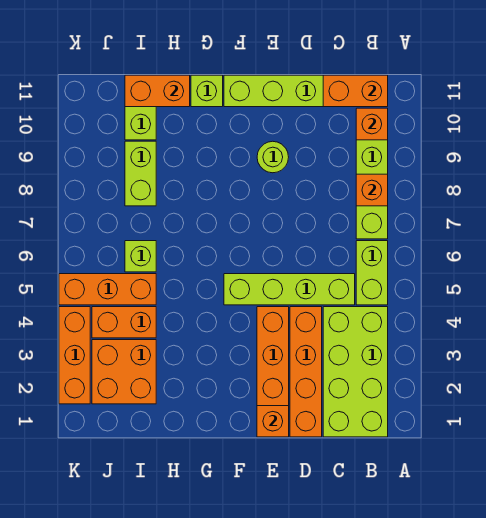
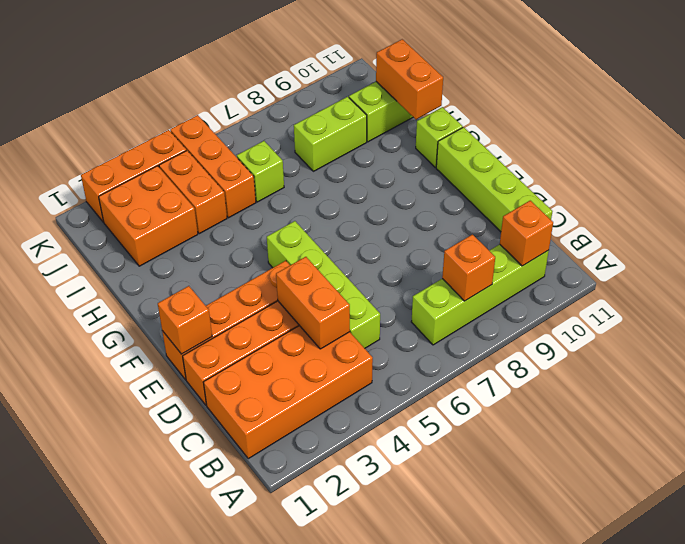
lime 2x4 brick [323,307,388,437] -> orange 2x4 brick [203,326,373,459]
lime 1x2 brick [356,241,388,305] -> none
orange 1x2 brick [323,75,388,107] -> orange 1x2 brick moved to [276,257,350,349]
lime 1x1 round brick [257,141,289,173] -> none

